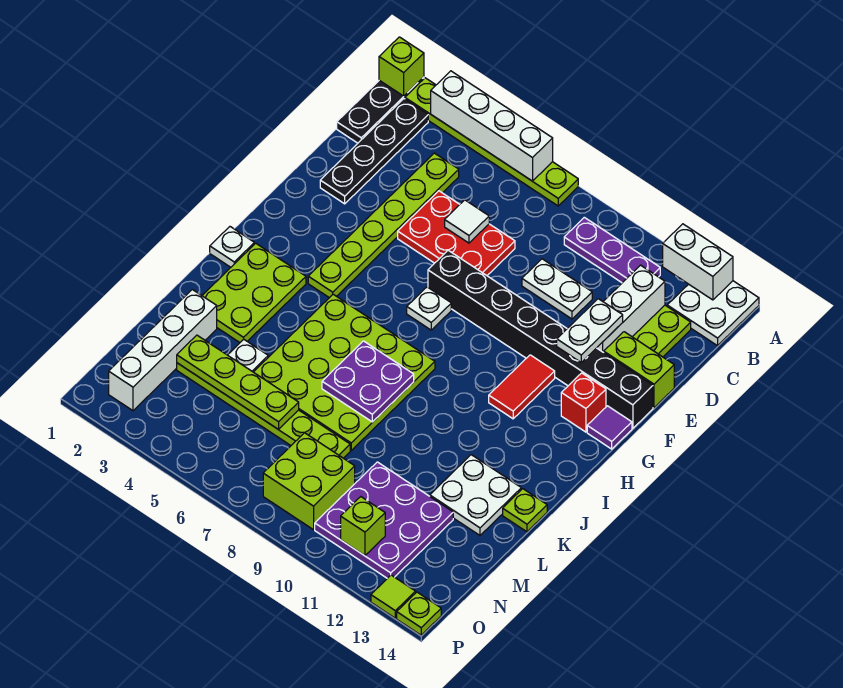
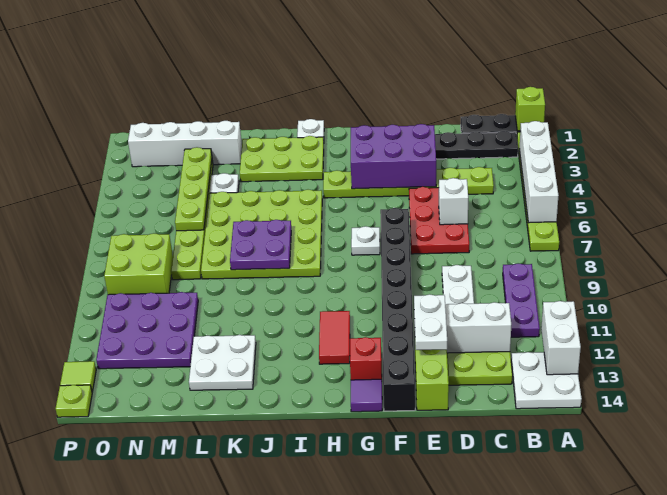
white 1x1 tile [445,200,489,243] -> white 1x1 brick [439,178,468,225]
none -> purple 2x3 brick [351,124,436,189]
white 1x2 plate [557,299,623,362] -> white 1x2 plate turned to [414,294,447,350]
red 1x2 tile [489,355,555,419] -> red 1x2 tile turned to [319,311,350,364]
lime 1x1 plate [503,489,547,532] -> none
lime 1x1 brick [341,497,385,556] -> none

